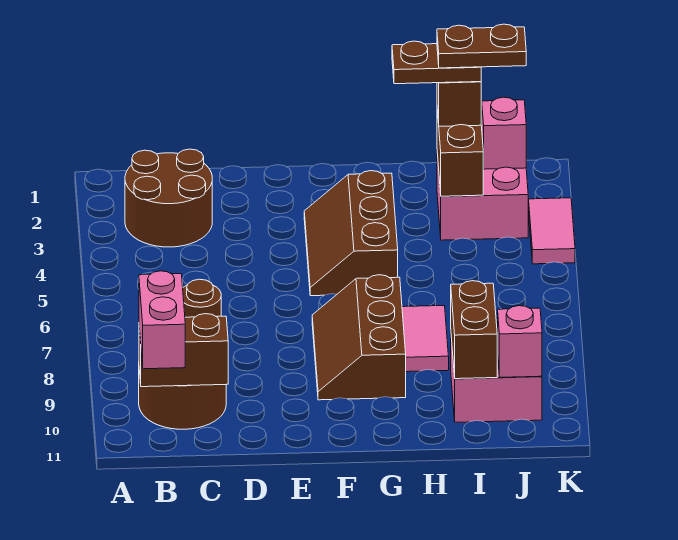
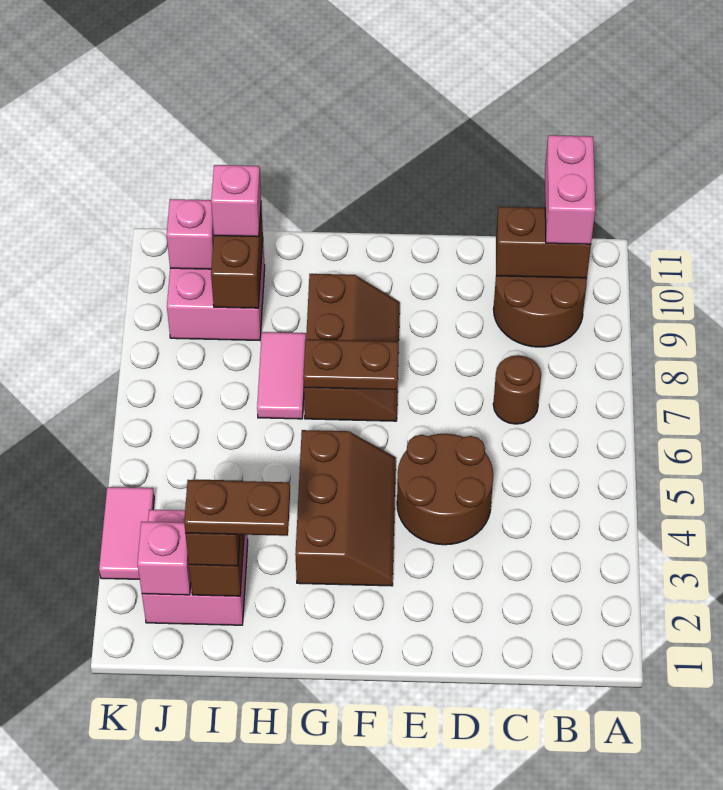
brown 2x2 round brick [125,149,212,247] -> brown 2x2 round brick moved to [397,434,493,545]
brown 1x2 plate [437,24,526,68] -> brown 1x2 plate moved to [303,339,399,390]
none -> pink 1x1 brick [211,165,261,237]

